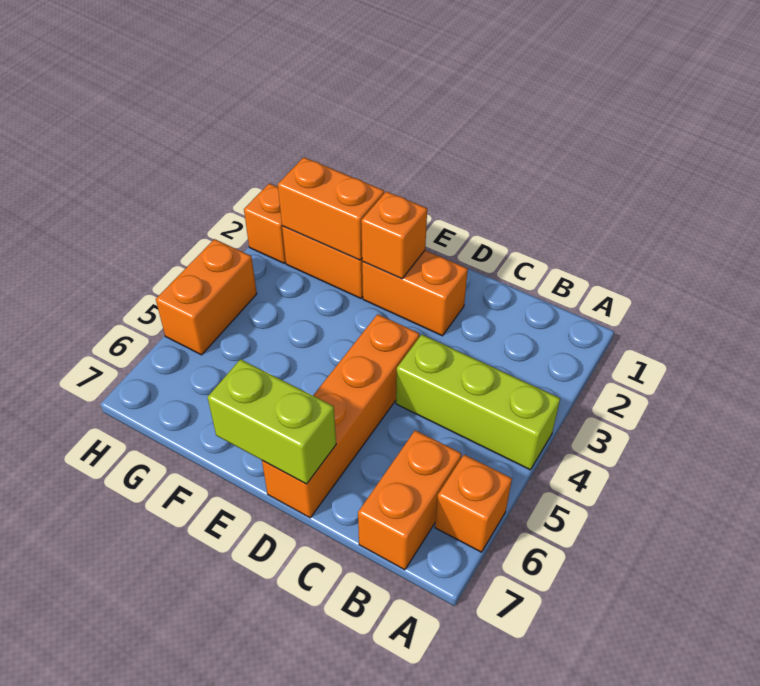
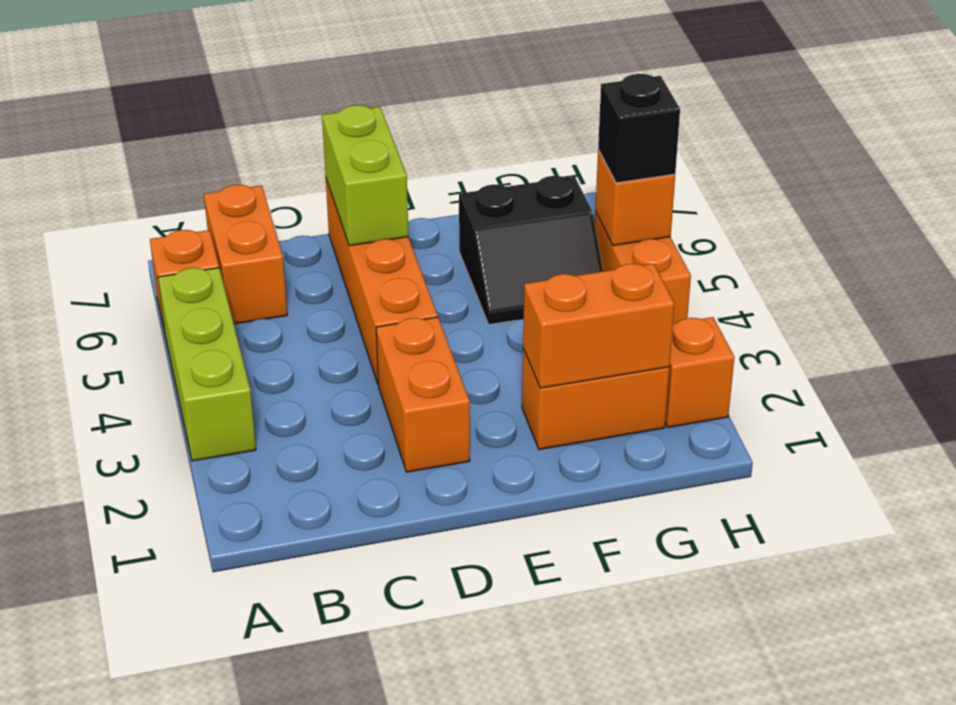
lime 1x3 brick [396,335,560,470] -> lime 1x3 brick turned to [158,268,256,461]
orange 1x2 brick [362,250,468,336] -> orange 1x2 brick turned to [376,317,470,472]
lime 1x2 brick [208,359,336,484] -> lime 1x2 brick turned to [322,105,408,246]
orange 1x1 brick [361,191,427,279] -> orange 1x1 brick moved to [595,149,675,246]
none -> black 2x2 slope [459,176,603,325]
none -> black 1x1 brick [598,74,680,183]

